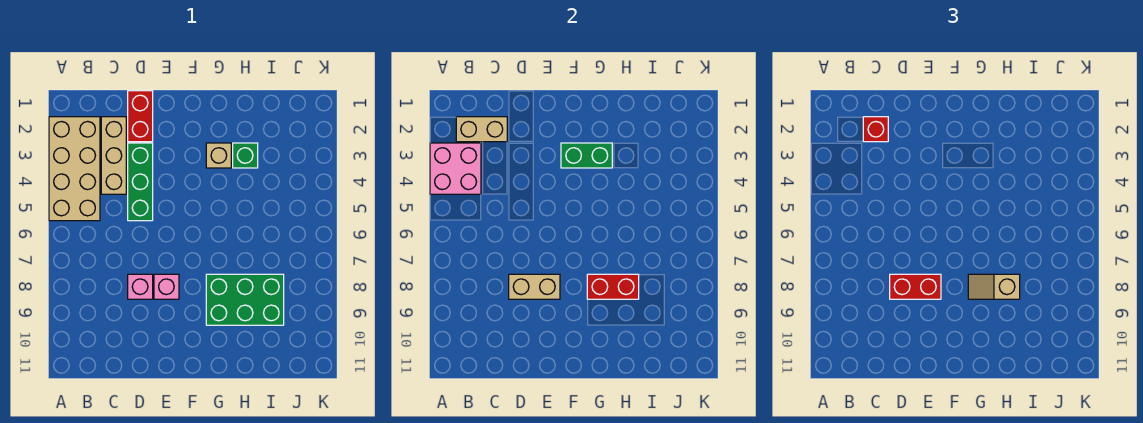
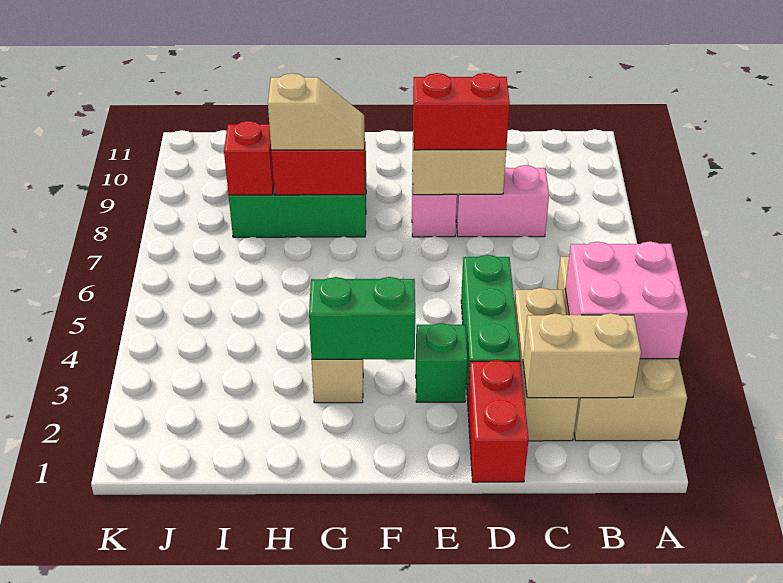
red 1x1 brick [863,117,888,142] -> red 1x1 brick moved to [224,121,274,195]
pink 1x1 brick [128,274,153,299] -> pink 1x2 brick [456,165,549,237]
green 1x1 brick [233,143,258,168] -> green 1x1 brick moved to [416,323,467,402]

